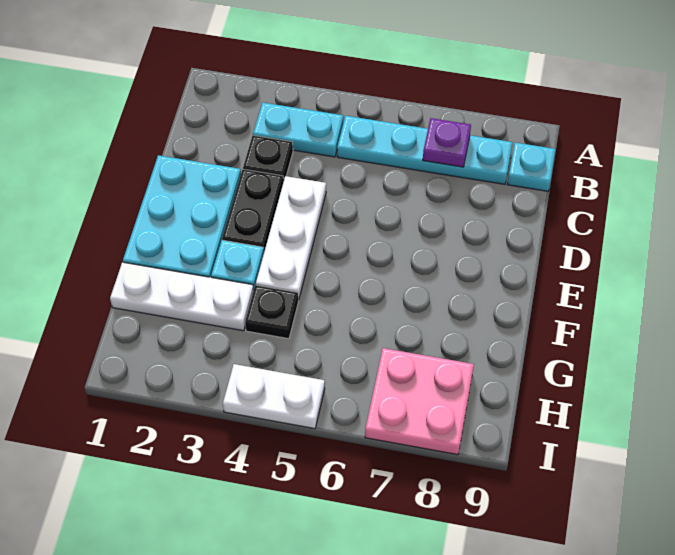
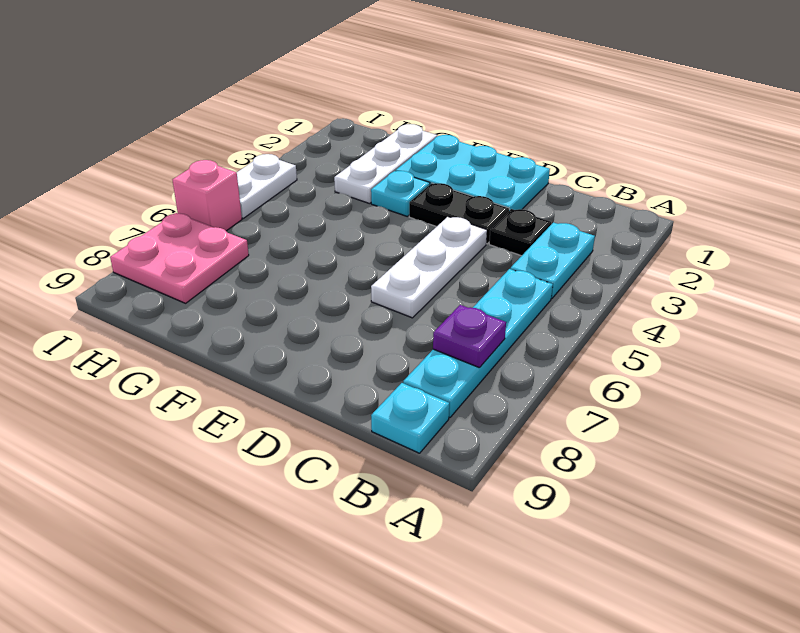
white 1x3 plate [256,176,326,300] -> white 1x3 plate turned to [371,217,487,318]
black 1x1 plate [245,285,298,339] -> none
none -> pink 1x1 brick [173,160,242,231]

